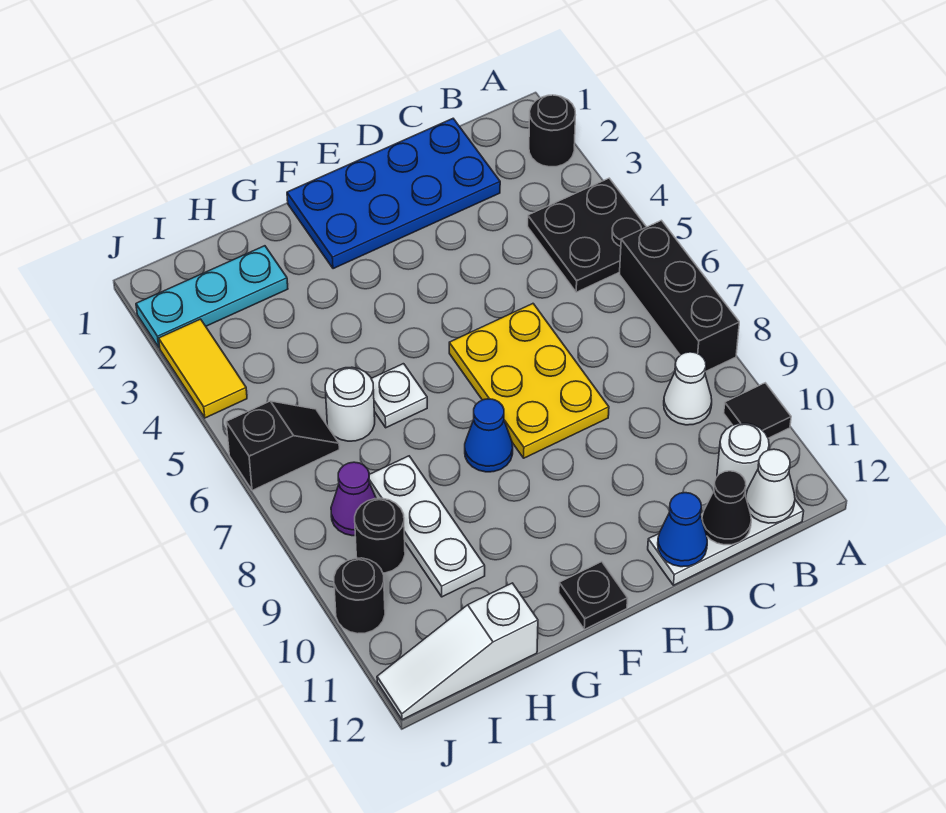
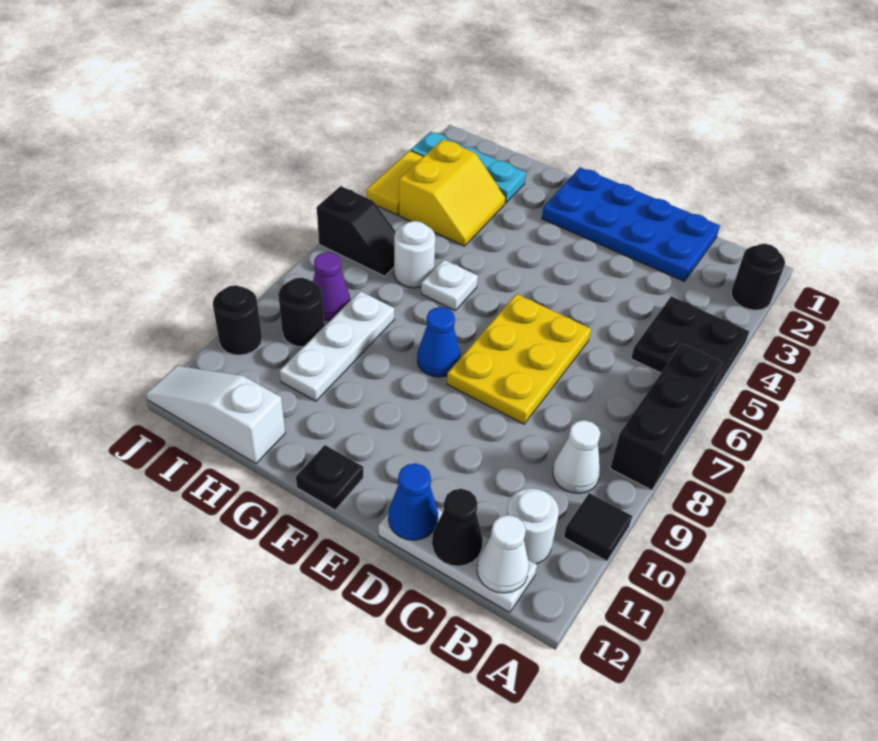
none -> yellow 2x2 slope [399,139,506,246]

